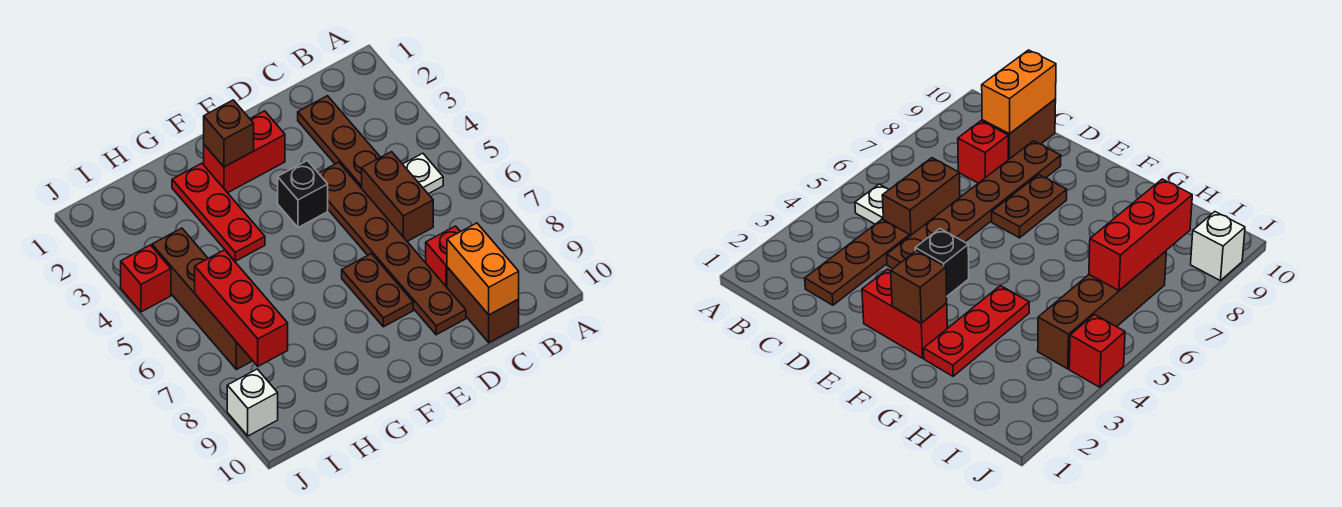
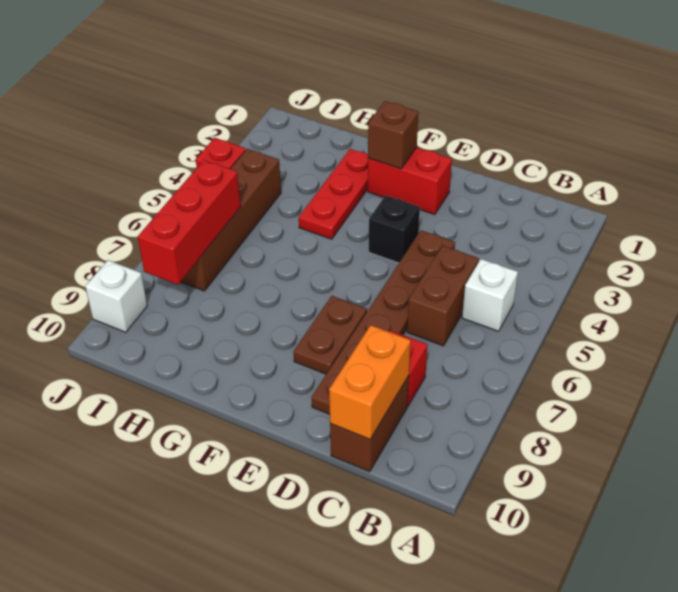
white 1x1 plate [403,153,443,194] -> white 1x1 brick [462,259,518,331]
brown 1x3 plate [298,96,380,188] -> none

